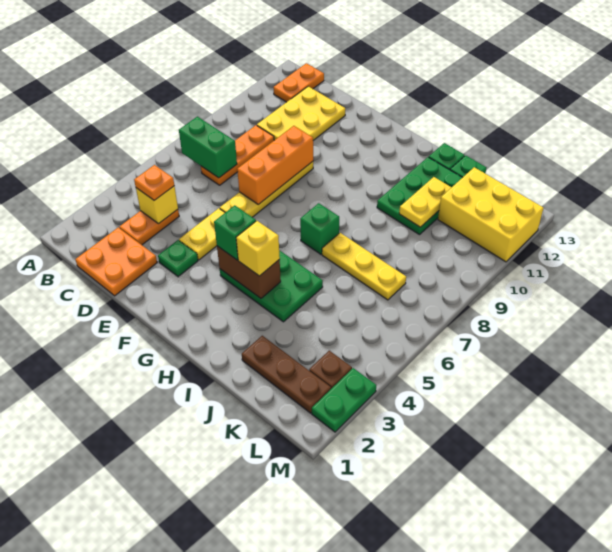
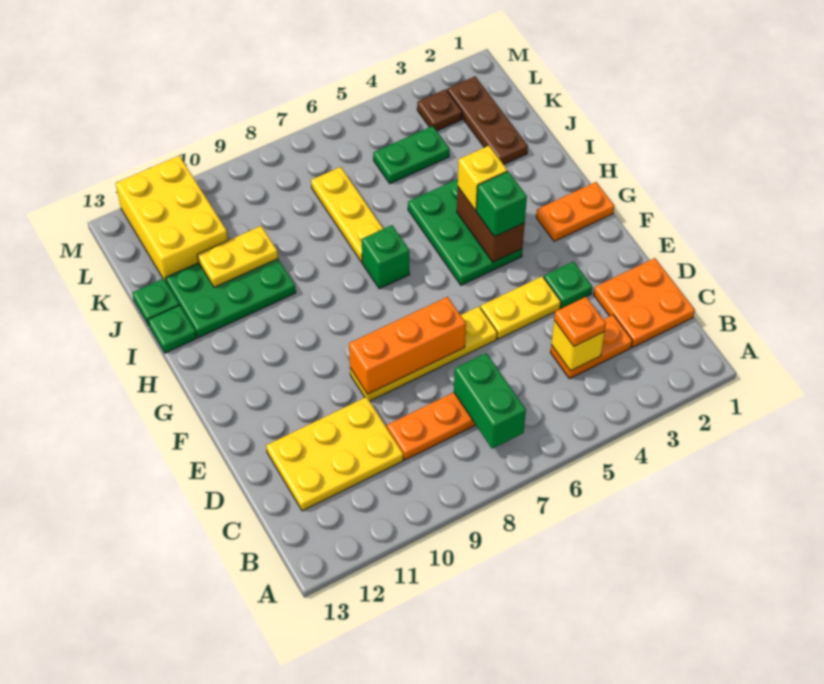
orange 1x2 plate [273,63,324,102] -> orange 1x2 plate moved to [536,182,614,241]
green 1x2 plate [312,368,376,432] -> green 1x2 plate moved to [373,126,450,184]

